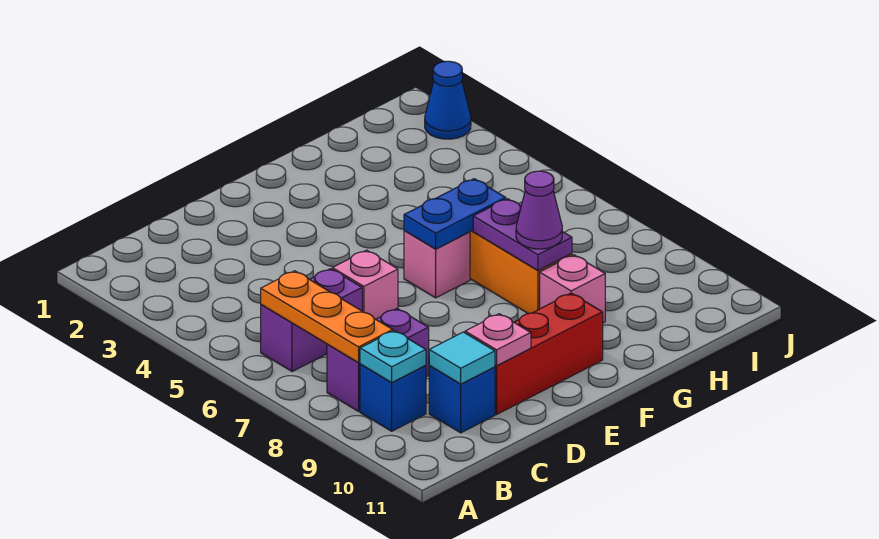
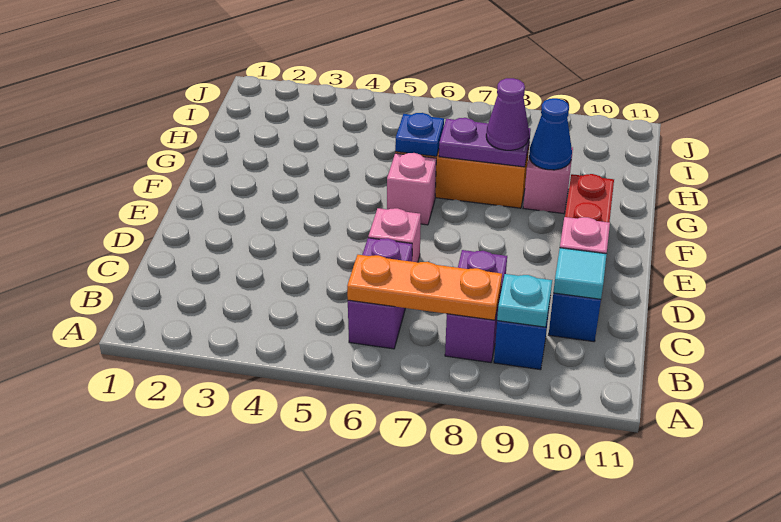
blue 1x2 plate [404,179,506,249] -> blue 1x1 plate [395,113,444,156]
blue 1x1 cone [425,61,471,139] -> blue 1x1 cone moved to [529,98,572,170]

